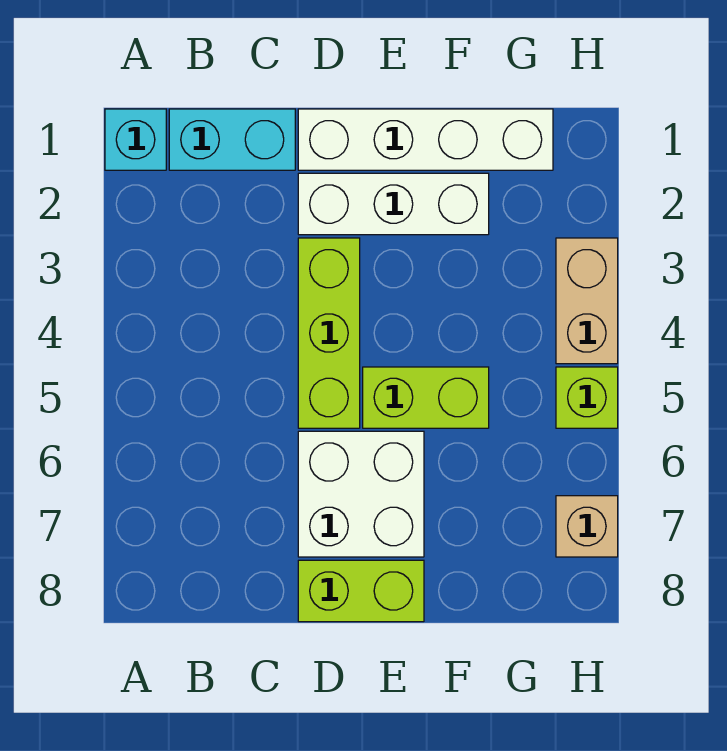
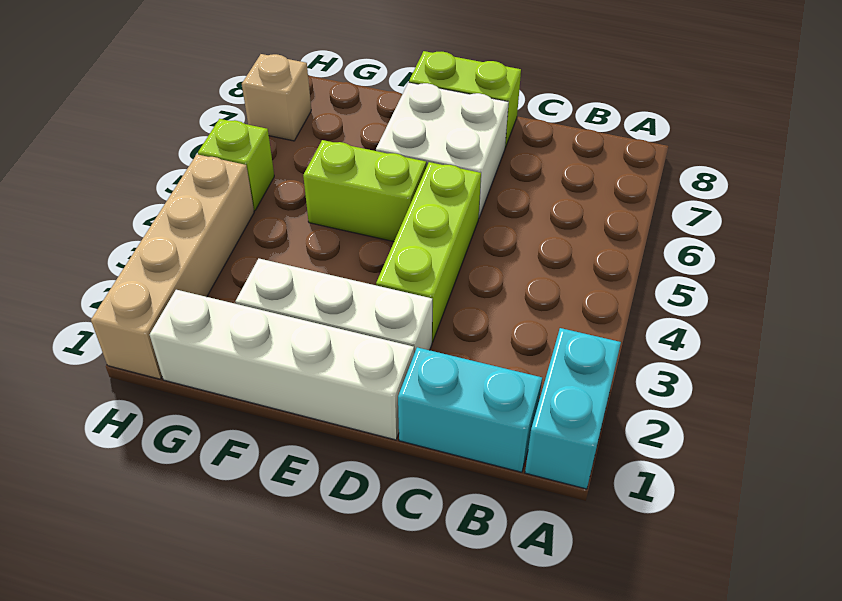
cyan 1x1 brick [105,109,166,170] -> cyan 1x2 brick [525,328,621,489]
tan 1x2 brick [556,238,618,364] -> tan 1x4 brick [91,154,254,379]

